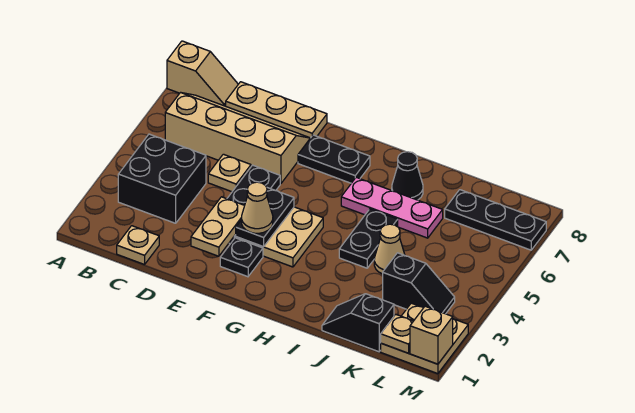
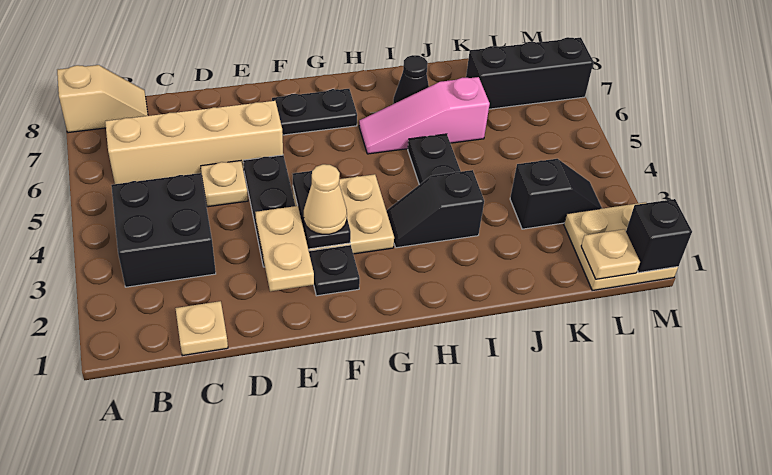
tan 1x3 plate [226,82,327,138] -> none
pink 1x3 plate [341,177,443,238] -> pink 1x3 slope [359,77,490,154]
black 1x2 slope [322,294,394,352] -> black 1x2 slope moved to [386,170,484,248]
tan 1x1 cone [374,224,405,274] -> none
black 1x3 plate [445,190,546,250] -> black 1x3 brick [466,37,594,109]
tan 1x1 brick [410,306,453,364] -> black 1x1 brick [626,199,692,273]

